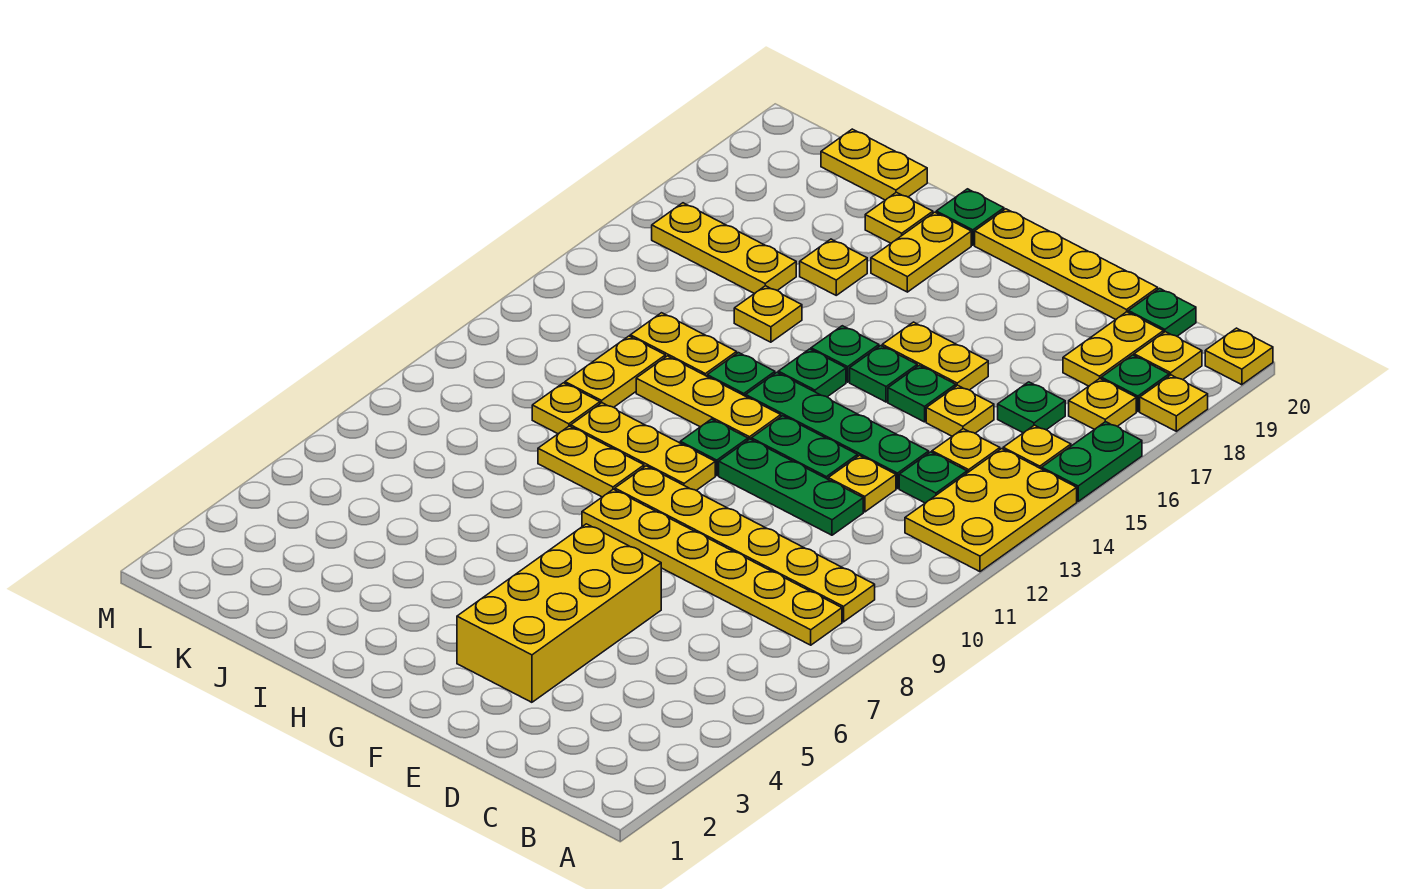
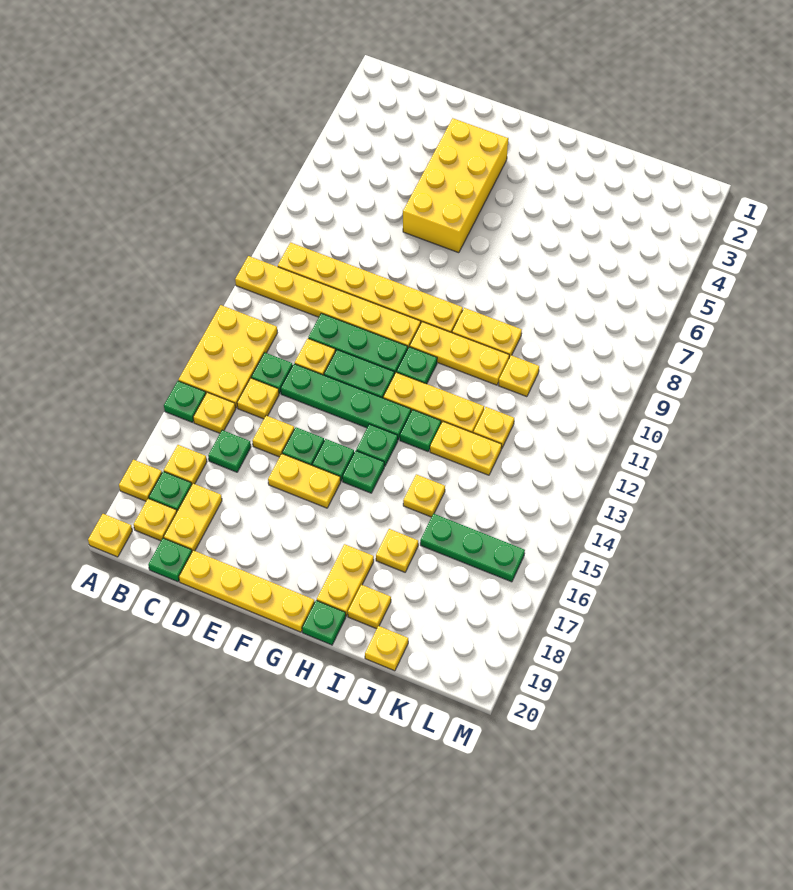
green 1x2 plate [1042,422,1142,501] -> green 1x1 plate [164,381,206,422]
yellow 1x6 plate [582,489,842,645] -> yellow 1x6 plate moved to [235,256,421,347]
yellow 1x2 plate [565,336,665,407] -> yellow 1x1 plate [473,407,514,449]
yellow 1x3 plate [652,203,796,294] -> green 1x3 plate [420,514,525,582]
yellow 1x2 plate [821,129,927,200] -> yellow 1x1 plate [365,626,408,671]

